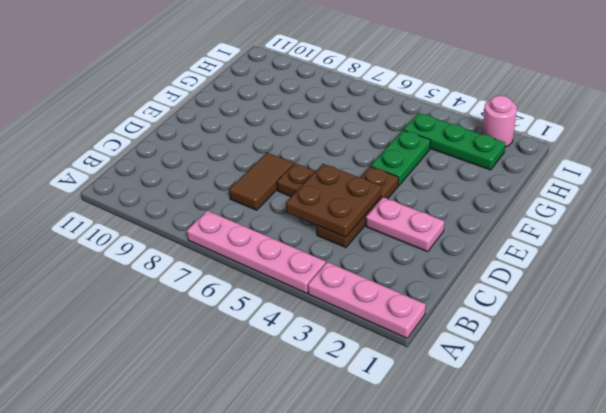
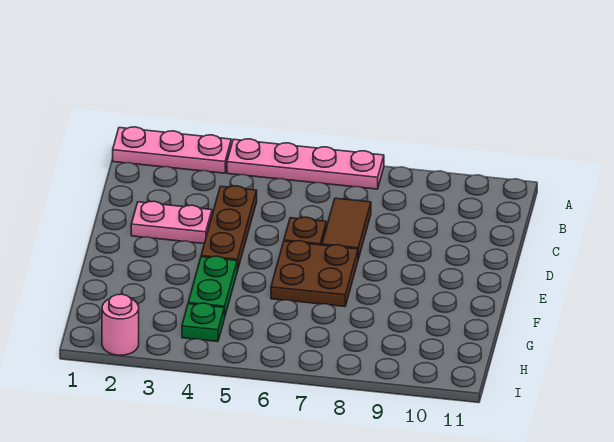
brown 2x2 plate [286,164,382,237] -> brown 2x2 plate moved to [271,241,358,307]
green 1x3 plate [404,113,505,170] -> green 1x1 plate [182,303,224,342]

